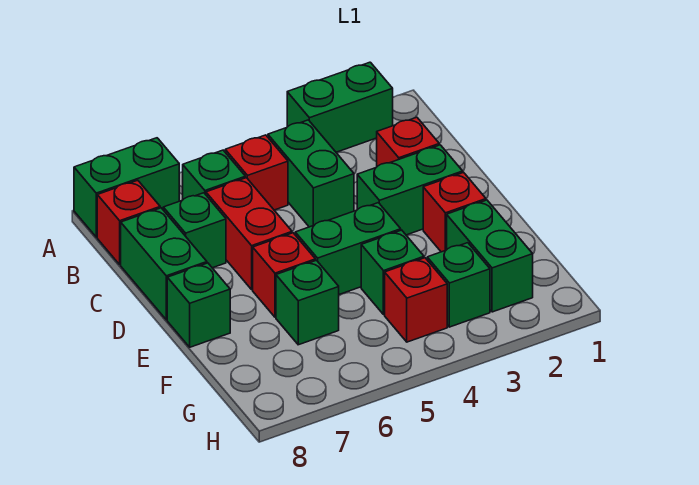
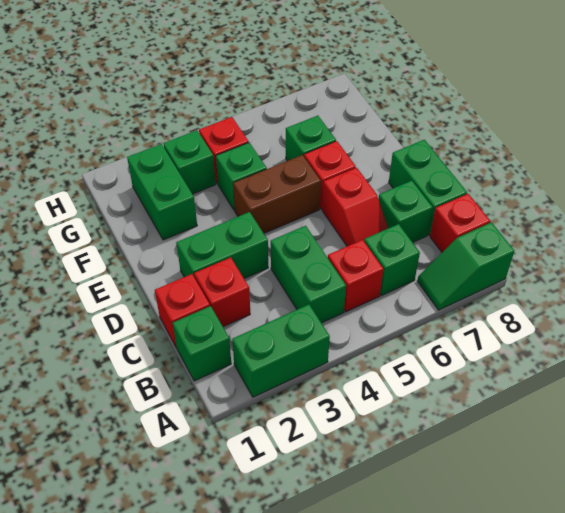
green 1x2 brick [74,138,179,237] -> green 1x2 slope [417,222,514,310]
red 1x2 brick [206,178,292,289] -> red 1x2 slope [322,168,388,246]
red 1x1 brick [423,172,486,252] -> red 1x1 brick moved to [155,274,210,348]
green 1x2 brick [295,203,401,294] -> brown 1x2 brick [233,155,321,233]
green 1x1 brick [167,263,230,347] -> green 1x1 brick moved to [173,306,231,381]

